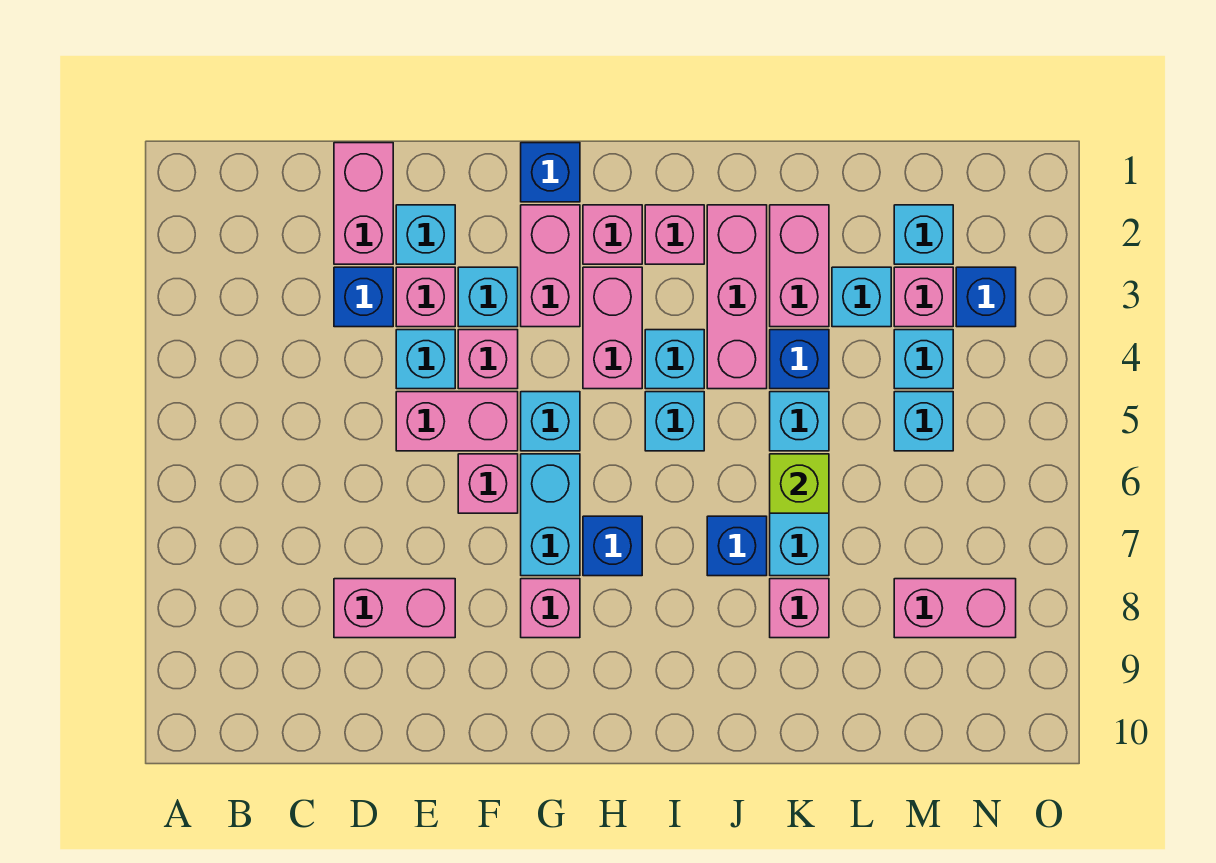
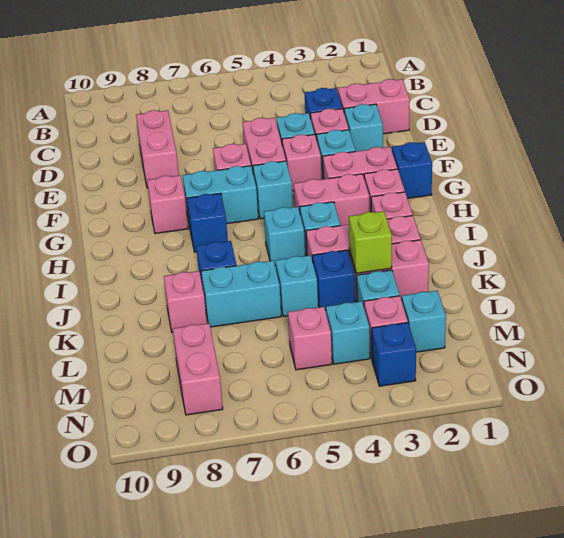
lime 1x1 brick [770,454,829,513] -> lime 1x1 brick moved to [349,211,392,273]
cyan 1x1 brick [894,392,953,451] -> pink 1x1 brick [288,307,332,370]

